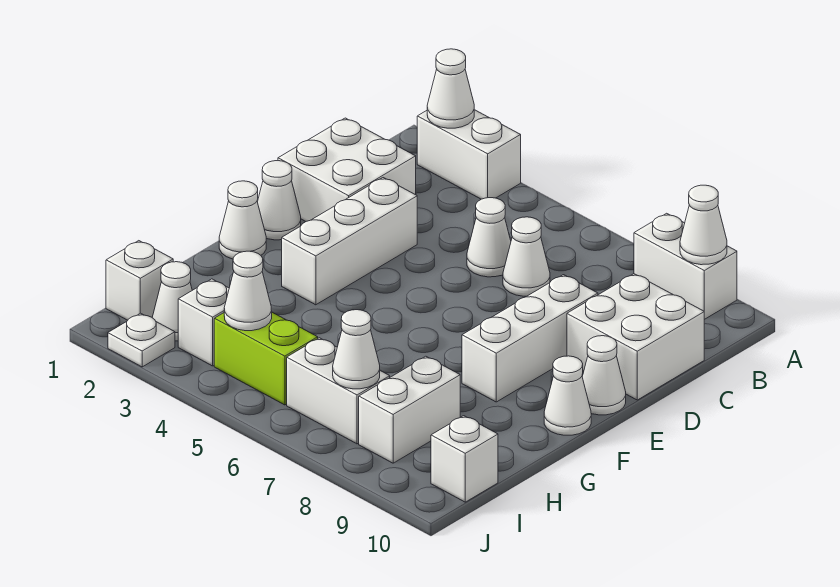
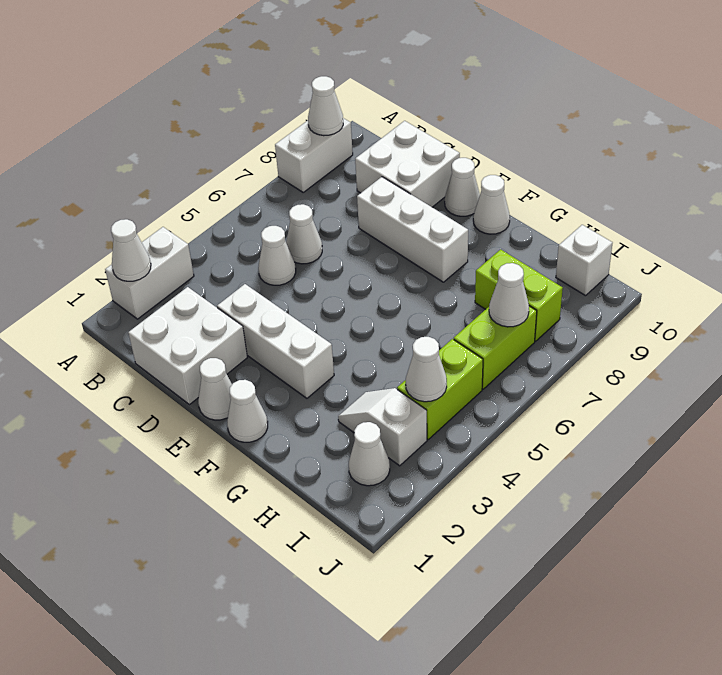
white 1x2 brick [359,356,460,463] -> lime 1x2 brick [475,249,563,341]
white 1x1 brick [106,241,173,320] -> none
white 1x2 brick [287,338,390,444] -> lime 1x2 brick [454,306,537,389]
white 1x1 plate [108,313,175,367] -> none

